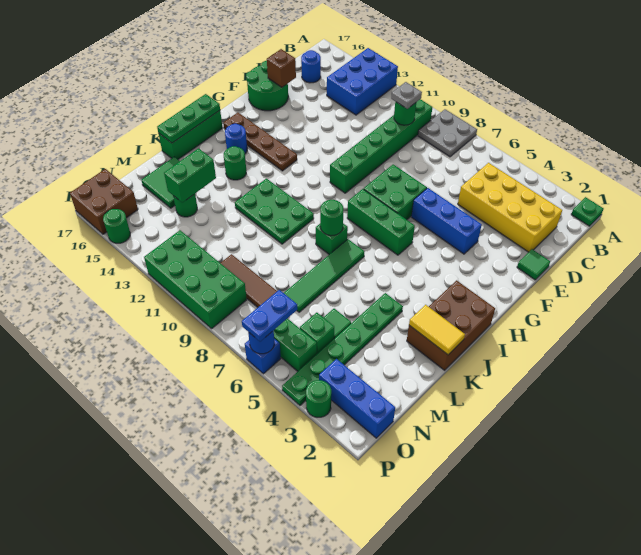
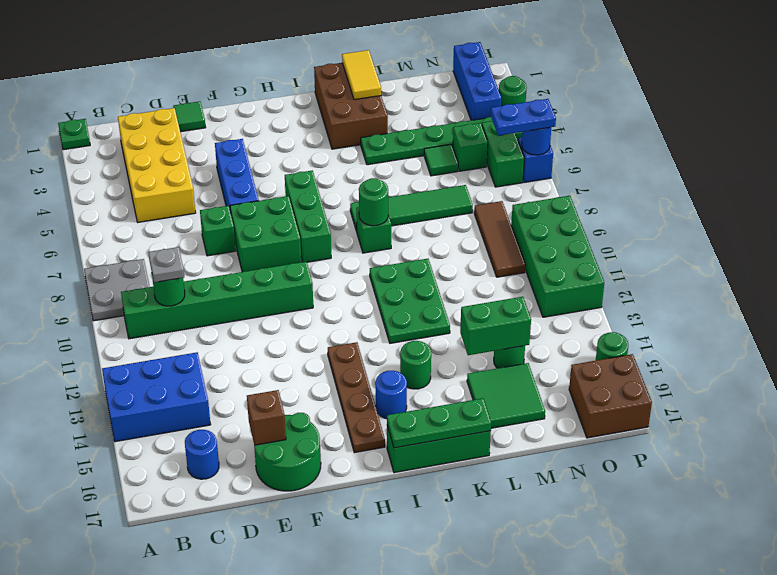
none -> green 1x1 brick [200,206,236,256]
brown 2x3 brick [407,280,495,370] -> brown 2x3 brick turned to [314,63,388,149]

